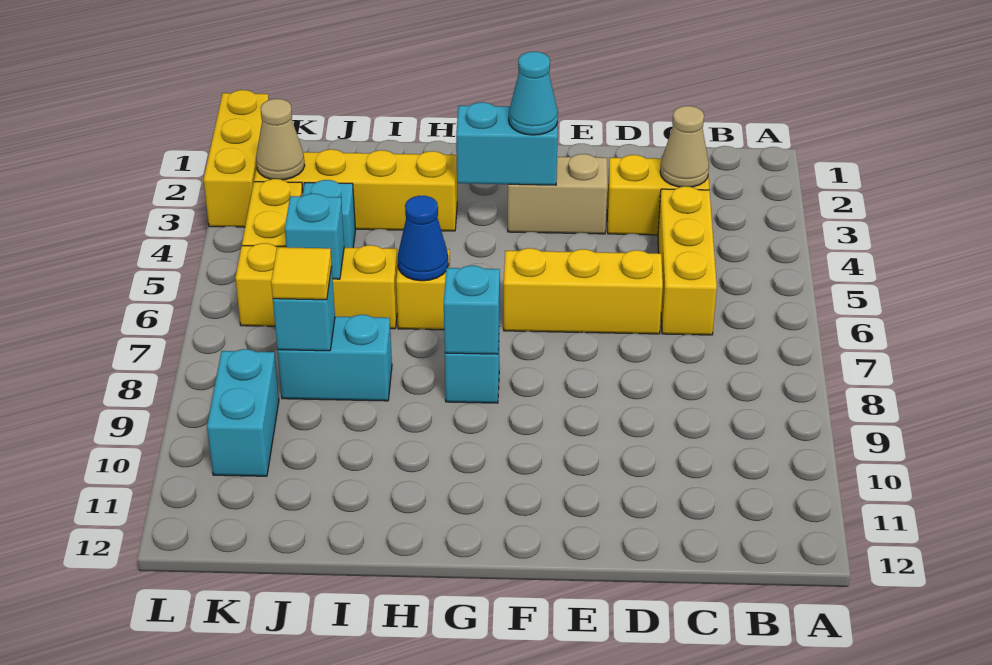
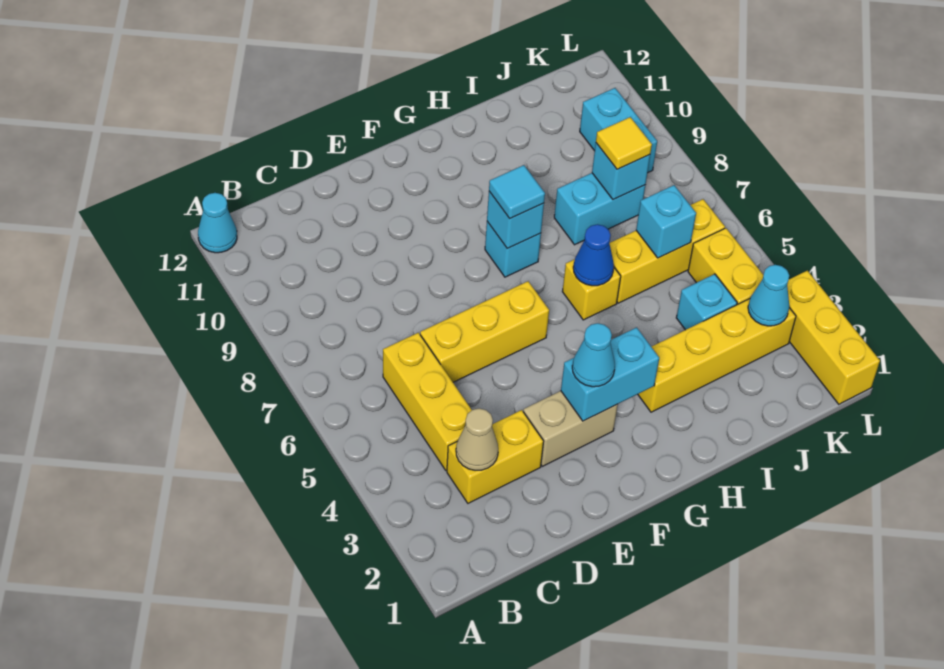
none -> cyan 1x1 cone [198,193,237,253]
none -> cyan 1x1 tile [489,165,545,218]
tan 1x1 cone [256,99,305,180] -> cyan 1x1 cone [748,265,789,326]

